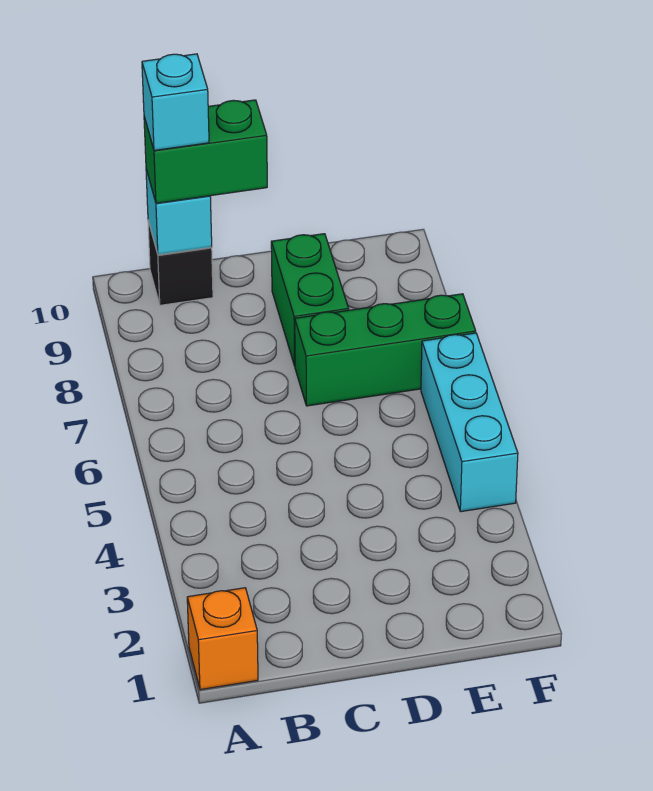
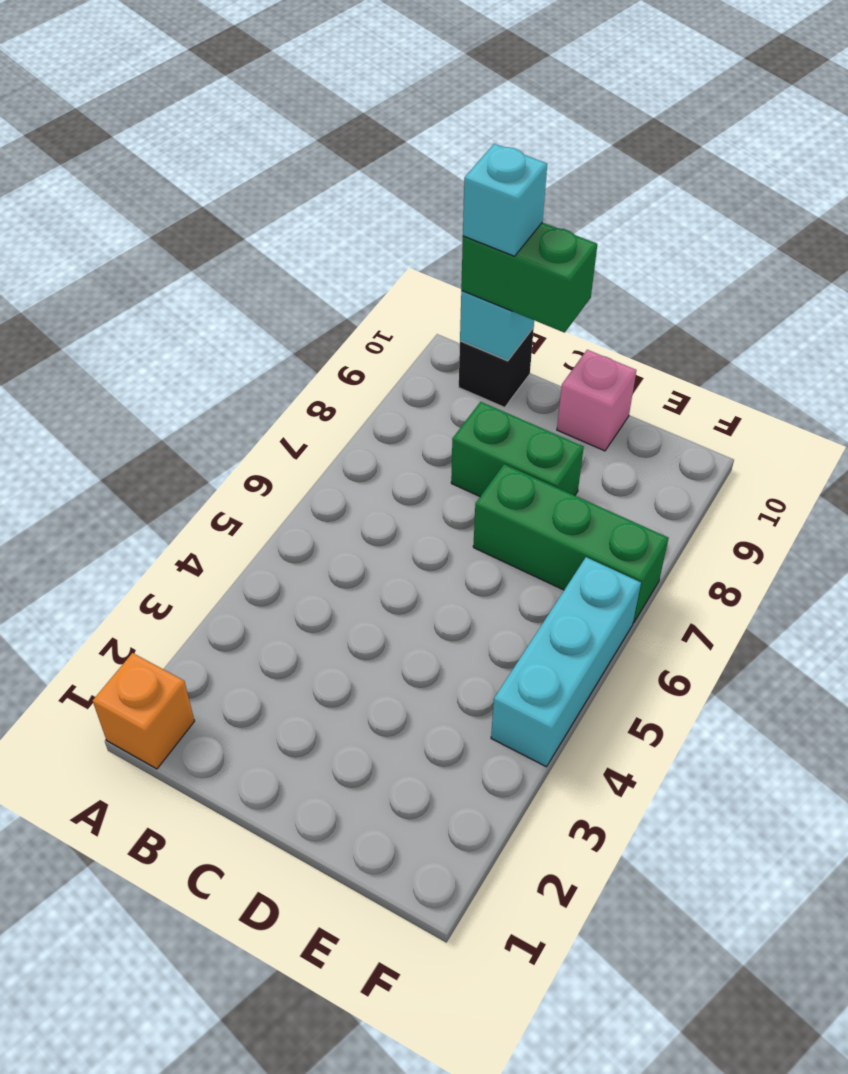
green 1x2 brick [271,234,349,366] -> green 1x2 brick turned to [451,402,584,496]
none -> pink 1x1 brick [557,350,636,451]

